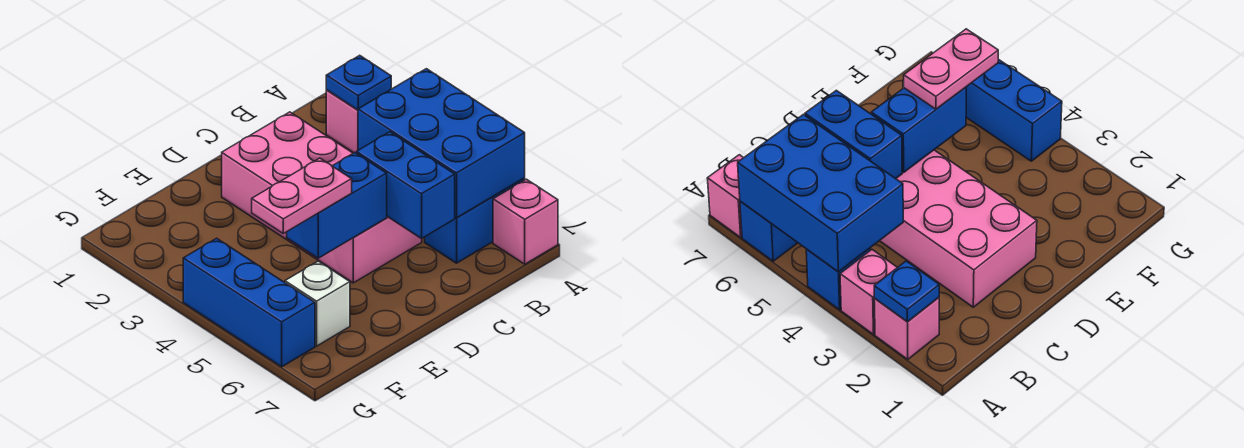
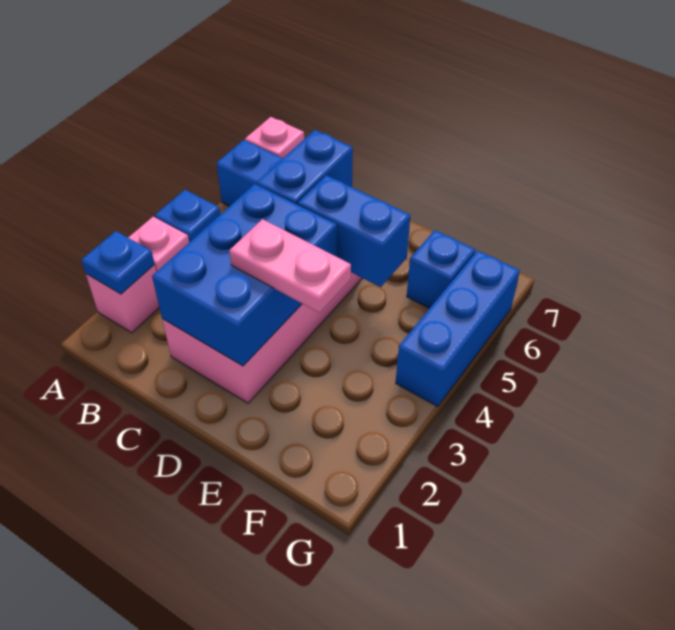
blue 2x3 brick [358,69,525,218] -> blue 2x3 brick moved to [152,184,337,366]
pink 1x2 plate [252,158,352,233] -> pink 1x2 plate moved to [229,219,351,313]
white 1x1 brick [285,261,350,346] -> blue 1x1 brick [407,230,475,308]

